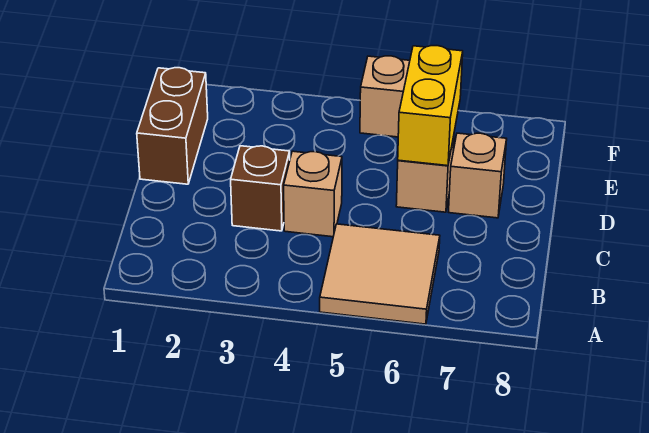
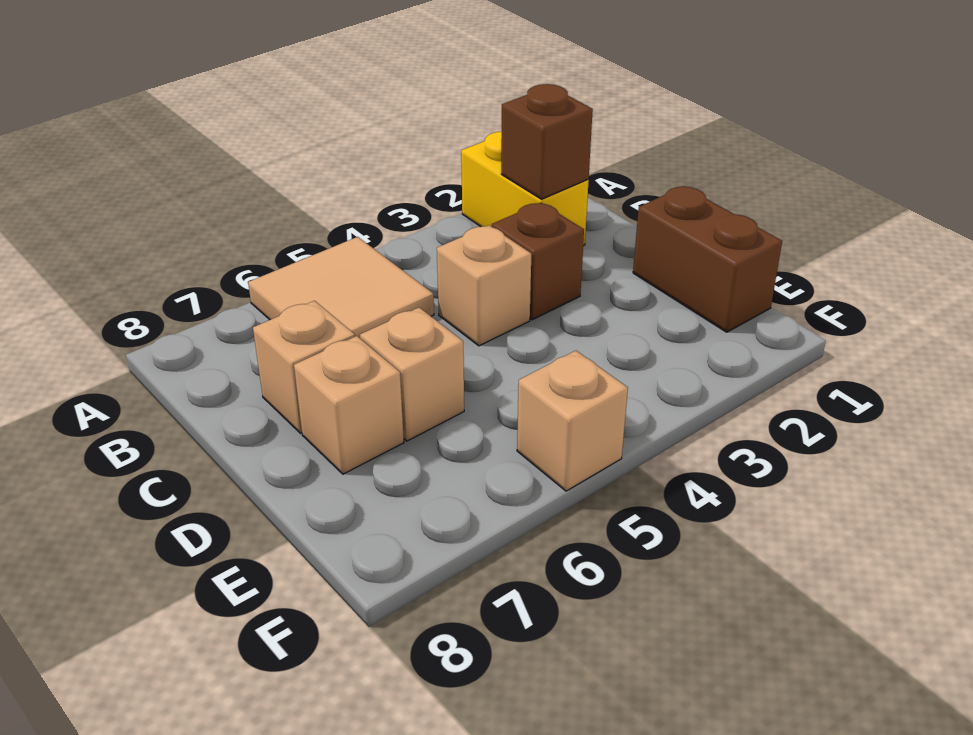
none -> brown 1x1 brick [501,84,593,199]
none -> tan 1x1 brick [253,301,355,433]
yellow 1x2 brick [398,46,463,166] -> yellow 1x2 brick moved to [461,132,589,246]

